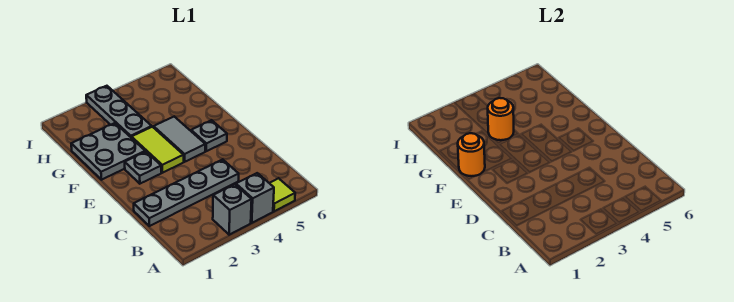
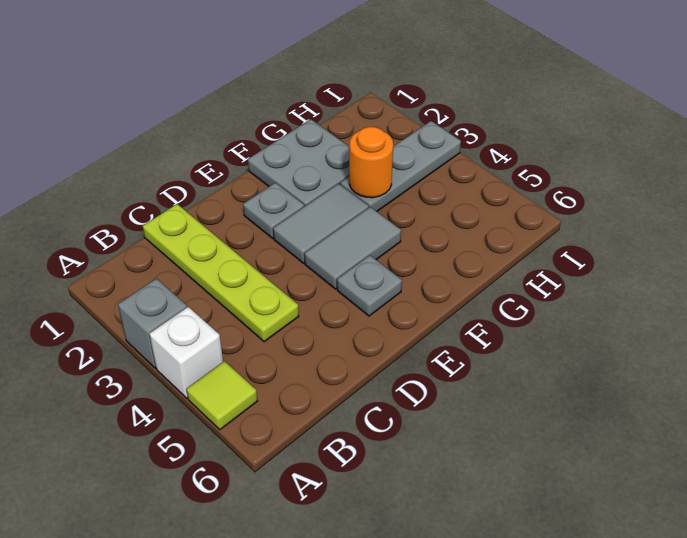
grey 1x1 brick [236,173,274,223] -> white 1x1 brick [149,307,223,398]
grey 1x4 plate [134,159,239,226] -> lime 1x4 plate [143,204,299,342]
lime 1x2 tile [131,127,184,173] -> grey 1x2 tile [273,184,369,263]
orange 1x1 round brick [458,133,485,176] -> none

